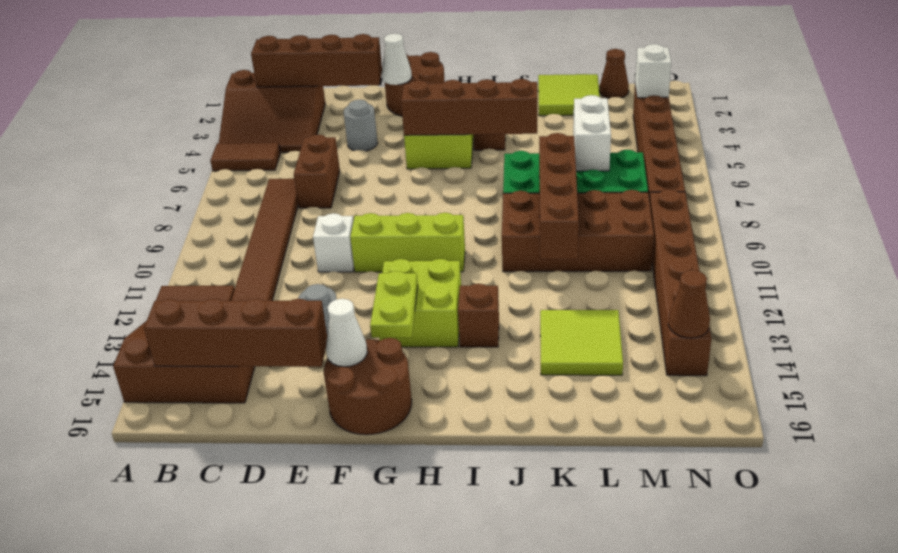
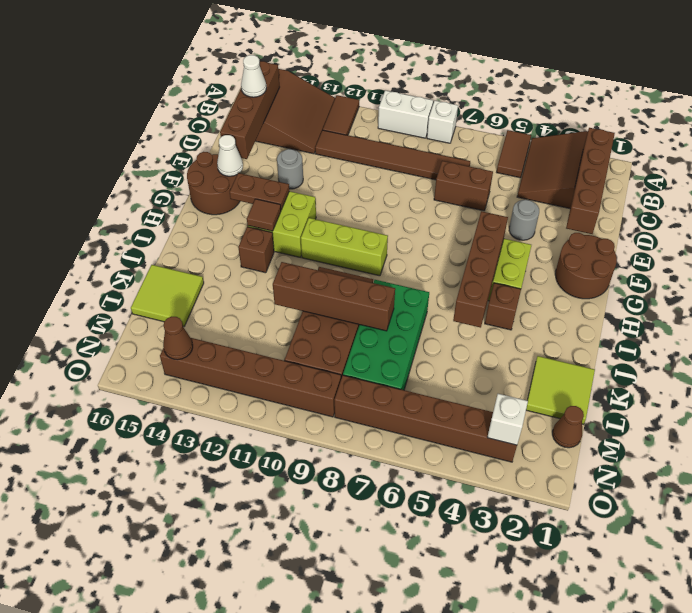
white 1x1 brick [313,213,354,272] -> white 1x1 brick moved to [427,101,458,143]
white 1x1 cone [382,33,412,85] -> white 1x1 cone moved to [241,55,266,97]
lime 1x3 brick [350,213,465,272] -> lime 1x3 brick turned to [301,218,388,276]
lime 1x2 plate [370,271,418,338] -> brown 1x2 plate [230,173,289,210]
none -> brown 1x1 tile [247,199,281,231]
lime 2x2 tile [540,310,623,375] -> lime 2x2 tile moved to [131,265,204,327]
white 1x2 brick [573,95,611,171] -> white 1x2 brick moved to [378,90,433,138]

